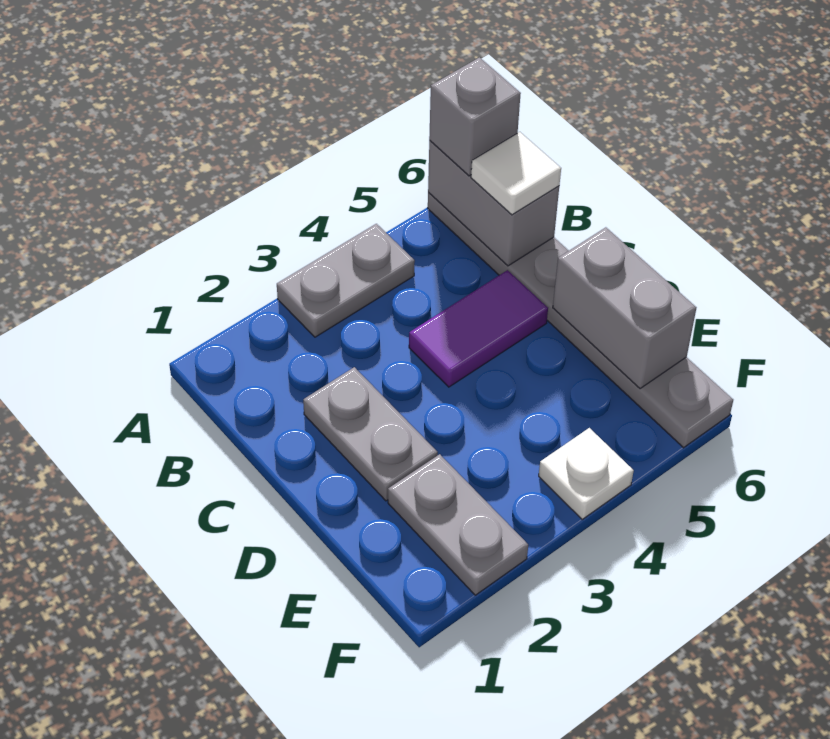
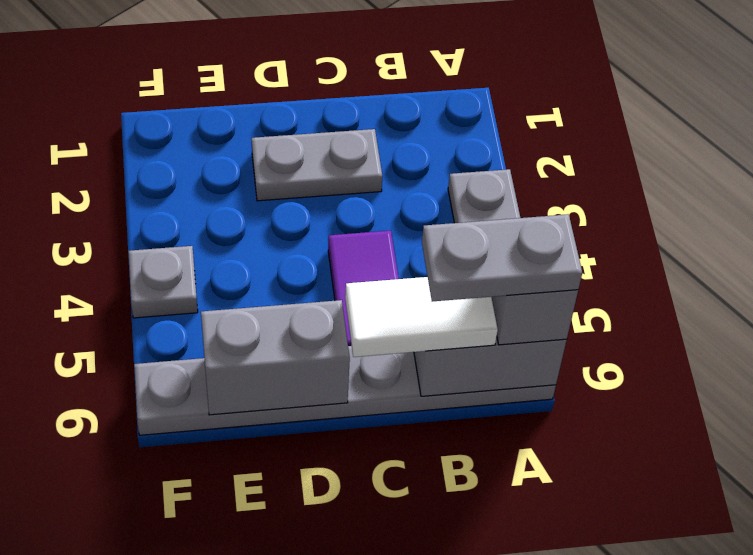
white 1x1 tile [471,132,561,215] -> white 1x2 tile [345,277,498,357]
grey 1x2 plate [388,454,528,595] -> grey 1x2 plate moved to [422,214,582,302]
white 1x1 plate [539,428,634,519] -> grey 1x1 plate [128,246,198,318]

